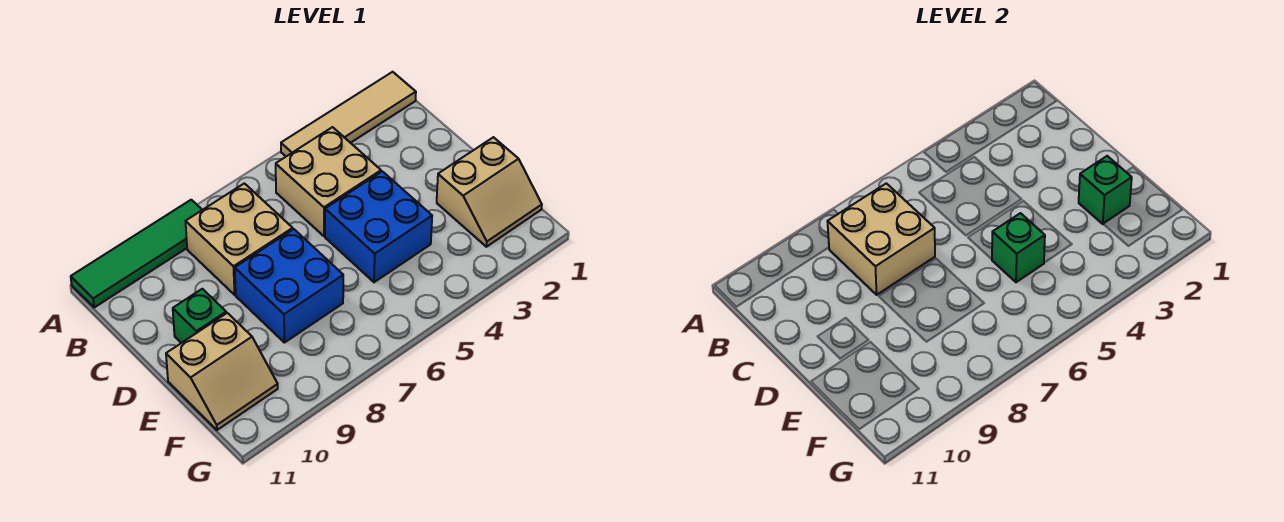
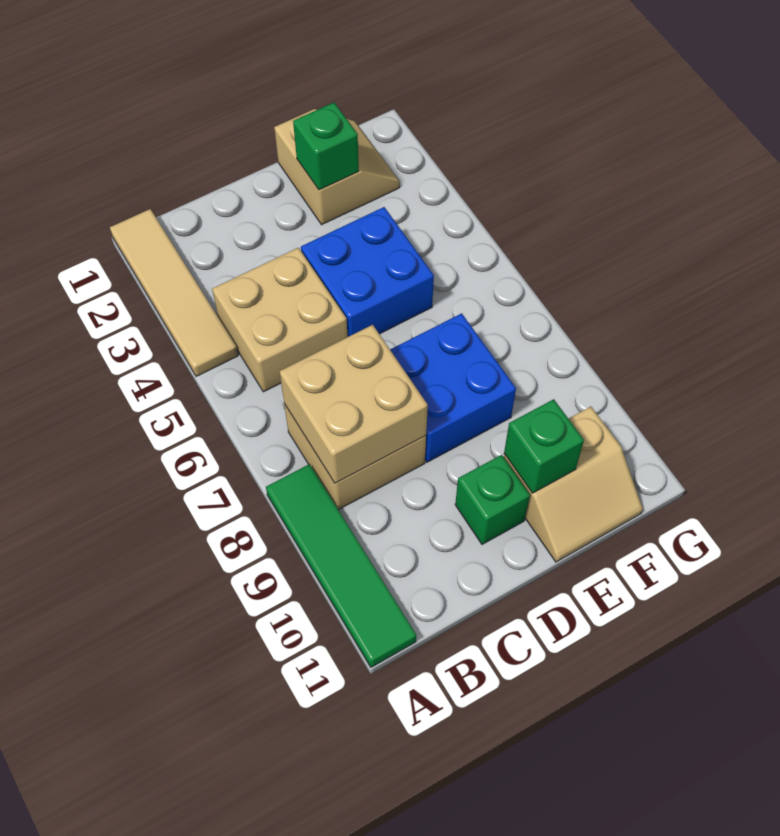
green 1x1 brick [992,213,1045,282] -> green 1x1 brick moved to [504,399,584,493]
tan 2x2 slope [166,313,278,430] -> tan 2x2 slope turned to [503,407,643,562]

